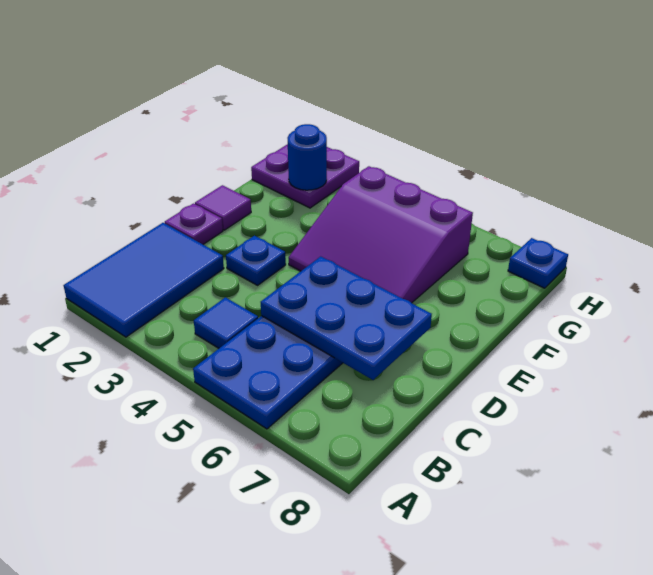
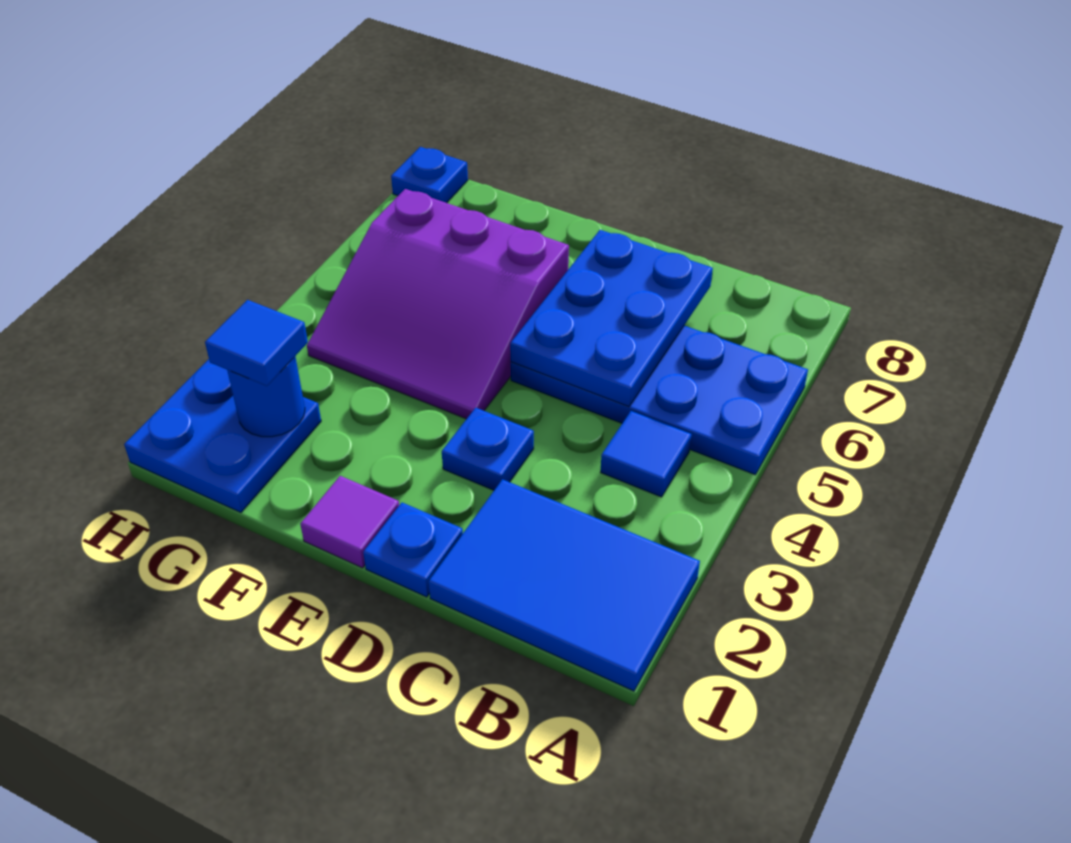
purple 1x1 plate [165,204,223,244] -> blue 1x1 plate [363,503,463,597]
purple 3x3 slope [289,166,473,303] -> purple 3x3 slope turned to [307,189,569,419]
purple 2x2 plate [251,144,359,208] -> blue 2x2 plate [124,359,321,513]
none -> blue 1x1 tile [205,300,308,386]

